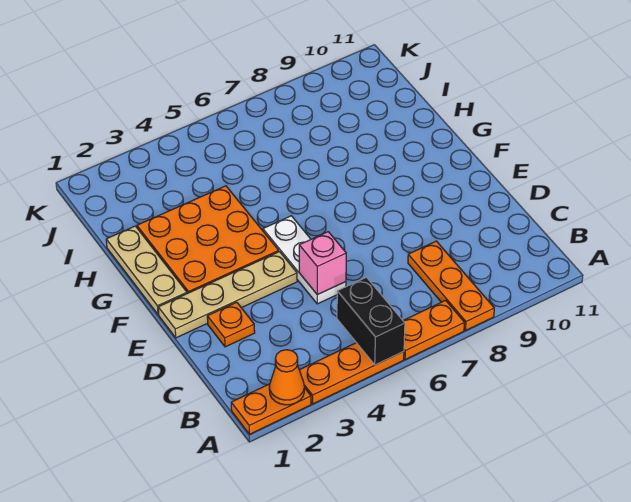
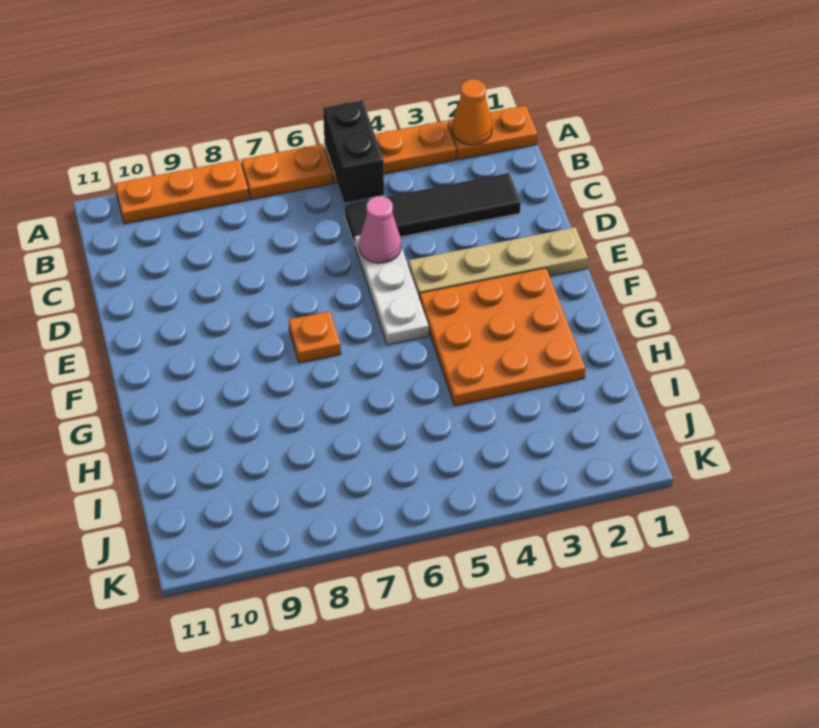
orange 1x3 plate [408,241,494,330] -> orange 1x3 plate turned to [115,160,249,224]
none -> black 1x4 tile [345,173,521,245]
orange 1x1 plate [207,302,255,347] -> orange 1x1 plate moved to [289,311,341,363]
pink 1x1 brick [299,232,346,295] -> pink 1x1 cone [359,196,401,263]
tan 1x3 plate [106,226,187,315] -> none

